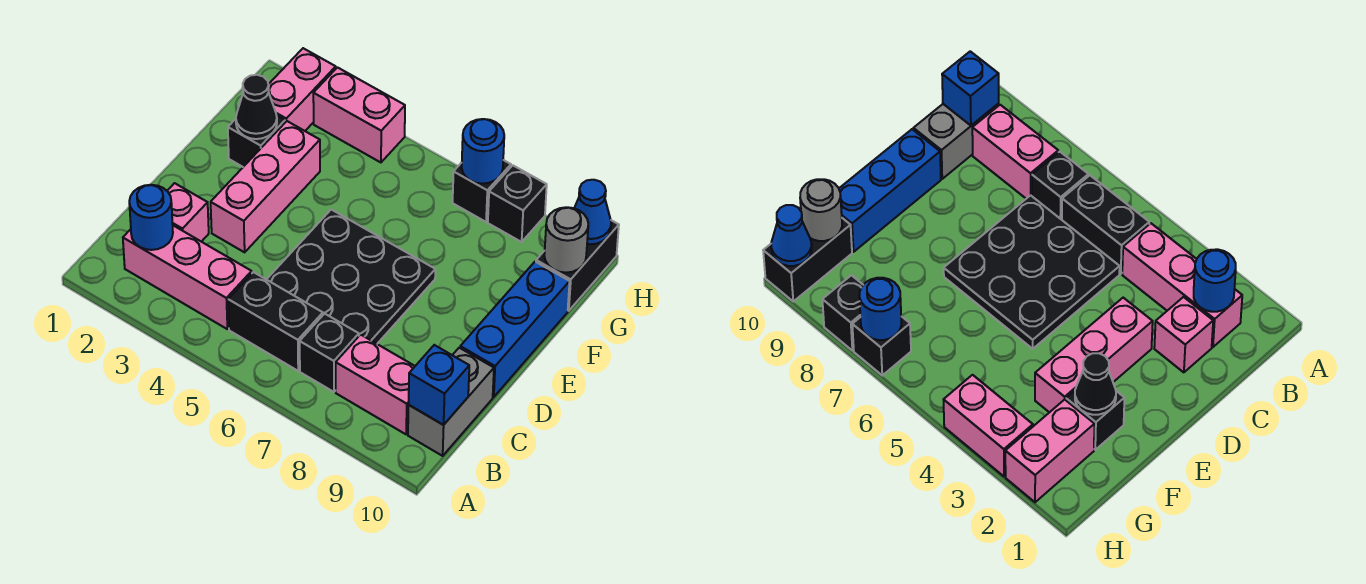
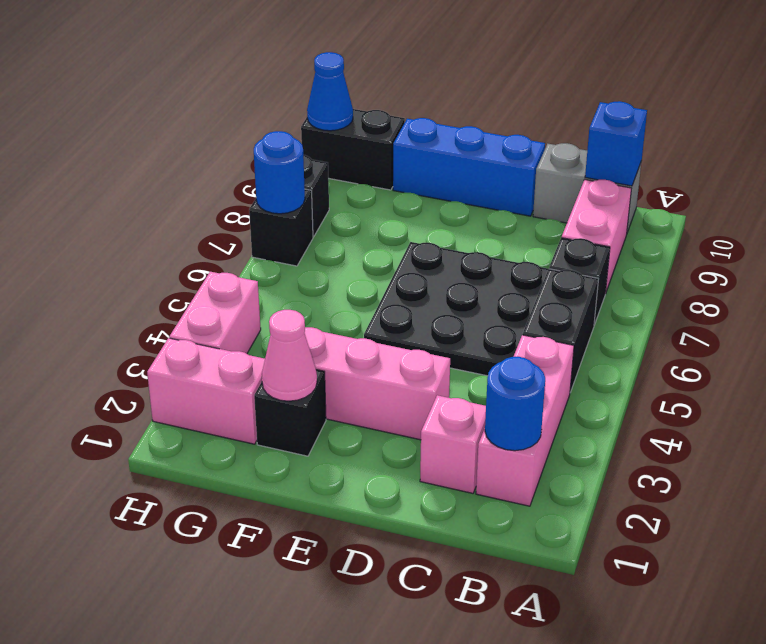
black 1x1 cone [236,75,277,139] -> pink 1x1 cone [262,310,317,401]
grey 1x1 round brick [544,207,588,273] -> none

